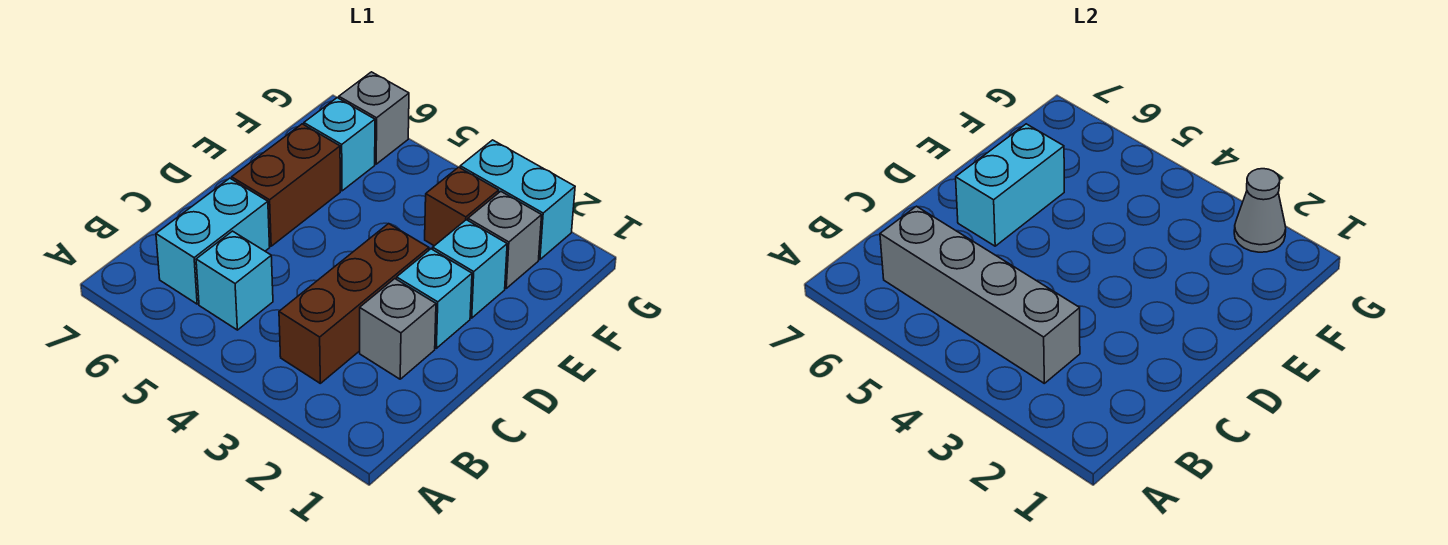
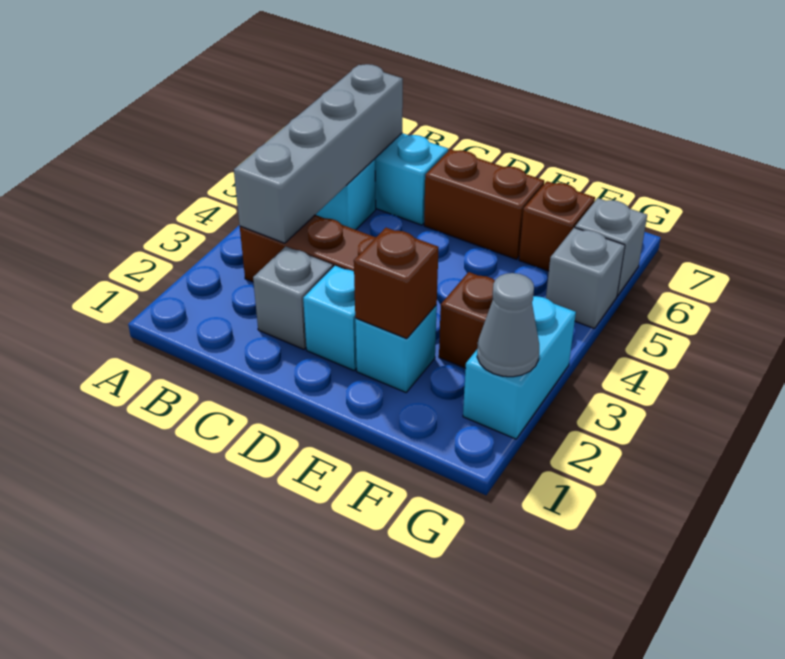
cyan 1x2 brick [956,124,1064,246] -> none
none -> brown 1x1 brick [354,228,439,339]
grey 1x1 brick [468,191,542,288] -> grey 1x1 brick moved to [546,228,625,329]
cyan 1x1 brick [304,98,375,191] -> brown 1x1 brick [519,181,595,271]

